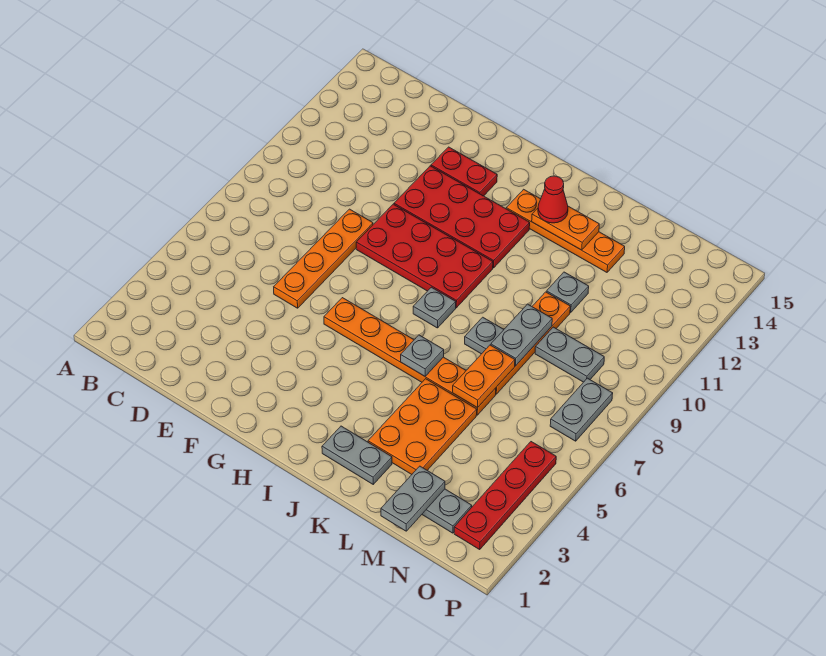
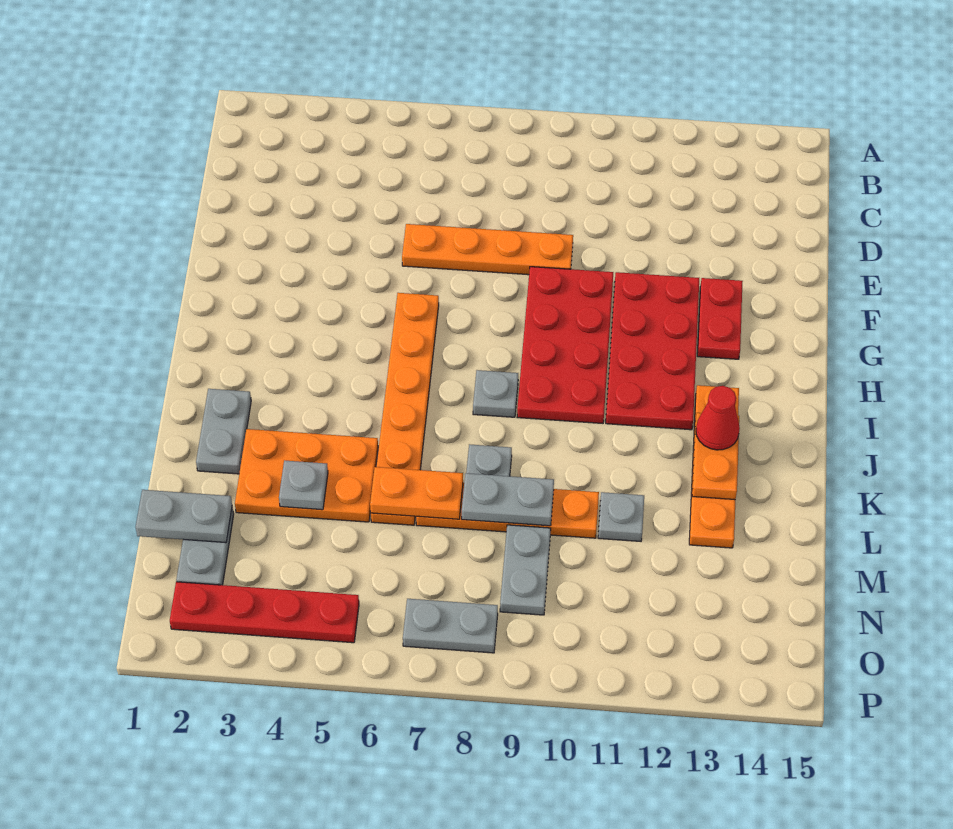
grey 1x1 plate [401,335,444,376] -> grey 1x1 plate moved to [279,461,328,510]

